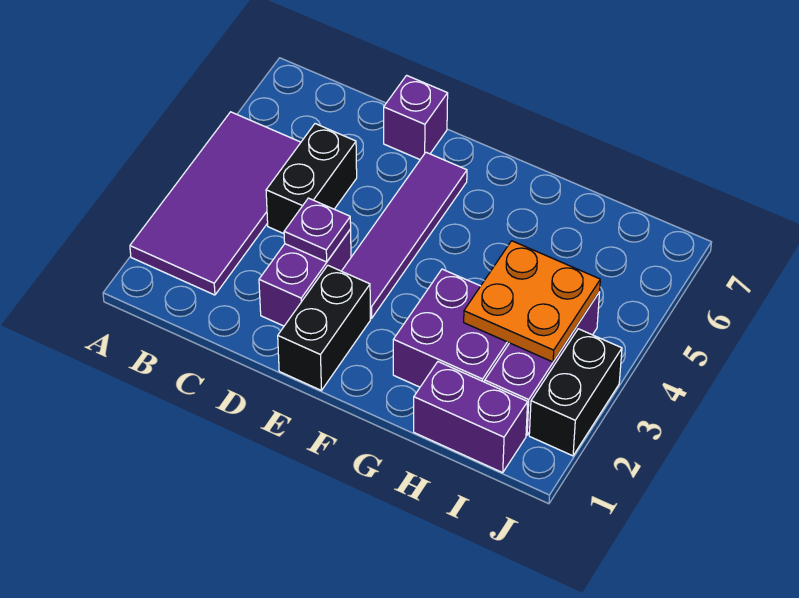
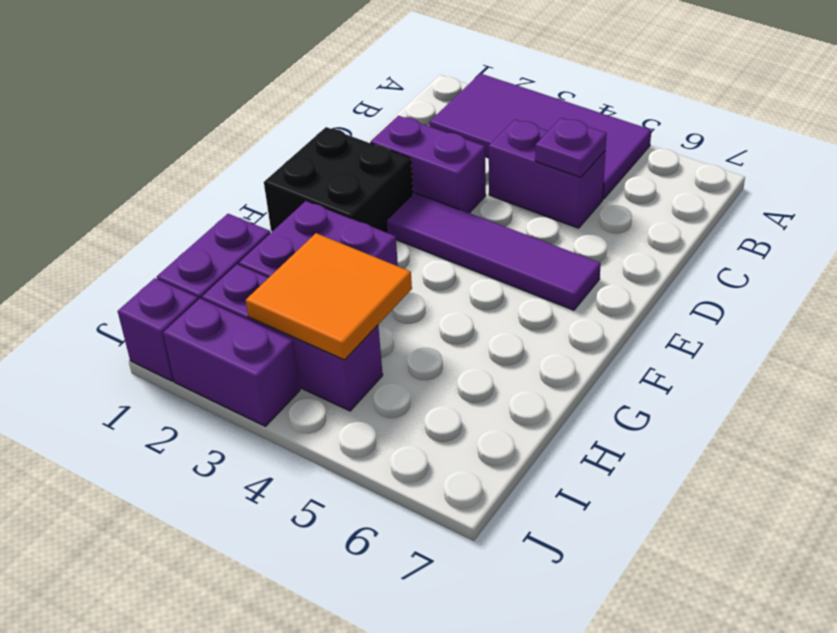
black 1x2 brick [266,124,357,234] -> purple 1x2 brick [489,120,606,228]
purple 1x1 plate [284,198,351,262] -> purple 1x1 plate moved to [535,118,607,178]
purple 1x1 brick [384,75,448,159] -> purple 1x1 brick moved to [118,278,198,381]
black 1x2 brick [278,265,370,390] -> black 2x2 brick [264,127,413,233]
orange 2x2 plate [464,241,600,362] -> orange 2x2 tile [246,233,412,360]
black 1x2 brick [529,329,622,456] -> purple 1x2 brick [163,299,300,426]

